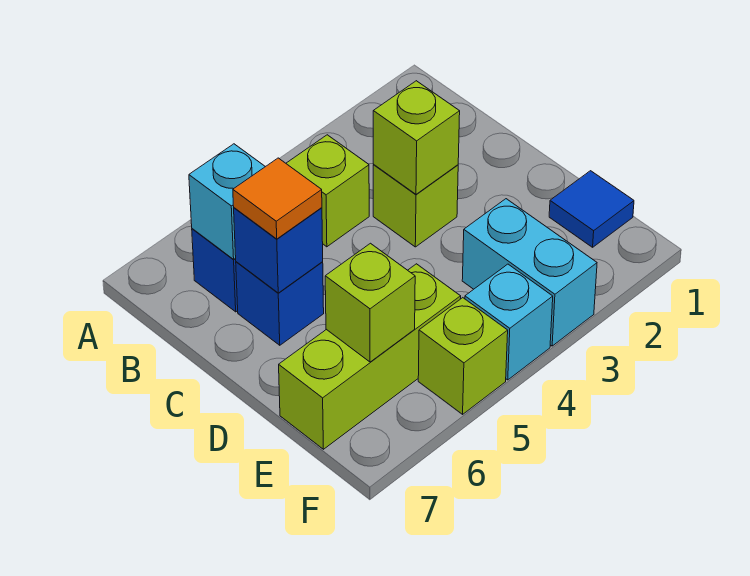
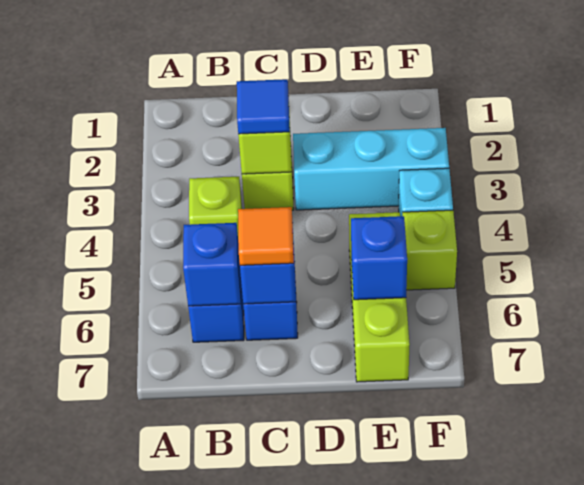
cyan 1x1 brick [189,144,265,259] -> blue 1x1 brick [183,223,241,306]
blue 1x1 tile [549,171,634,247] -> blue 1x1 tile moved to [237,79,290,134]
cyan 1x2 brick [462,199,597,346] -> cyan 1x3 brick [293,128,449,210]
lime 1x1 brick [325,243,415,362] -> blue 1x1 brick [351,216,407,300]

